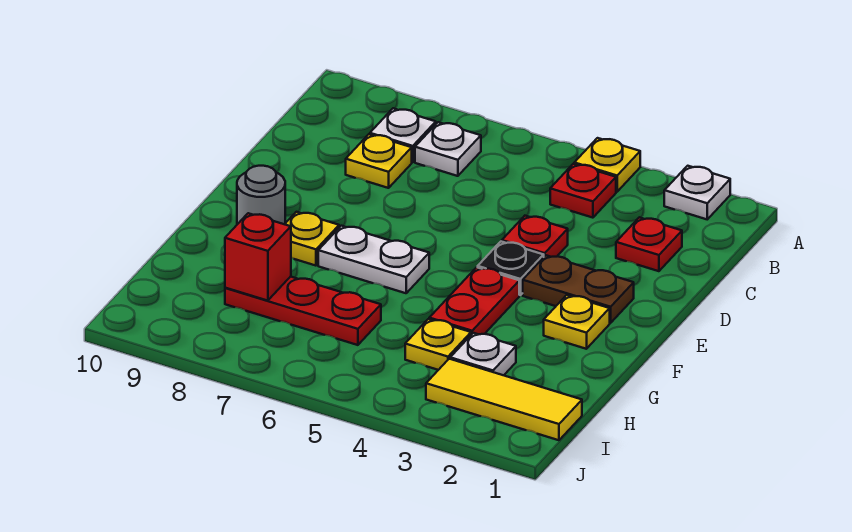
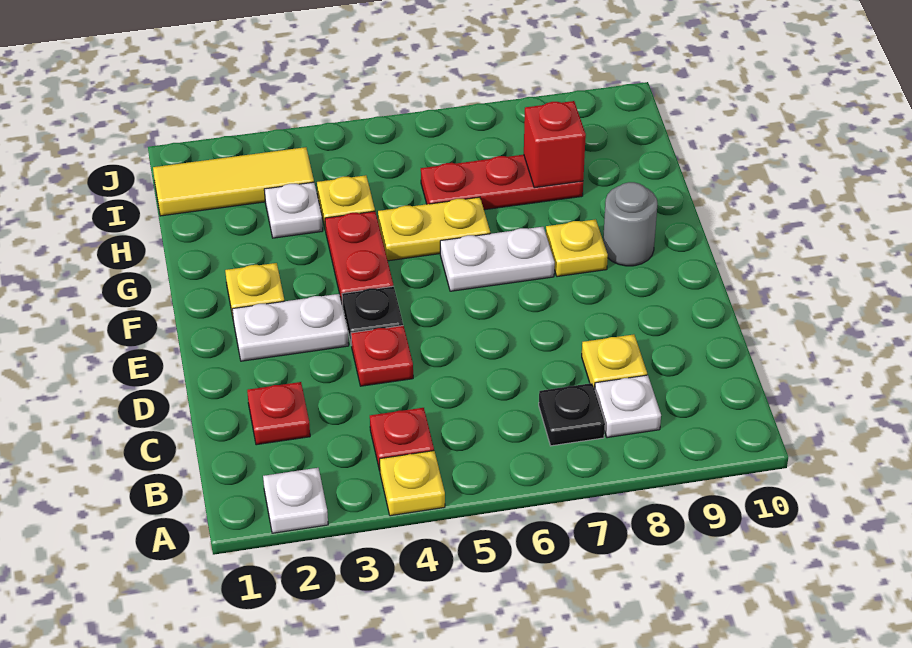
white 1x1 plate [415,122,481,176] -> black 1x1 plate [539,383,605,446]
brown 1x2 plate [523,255,634,323] -> white 1x2 plate [232,294,349,361]
none -> yellow 1x2 plate [378,197,490,261]

